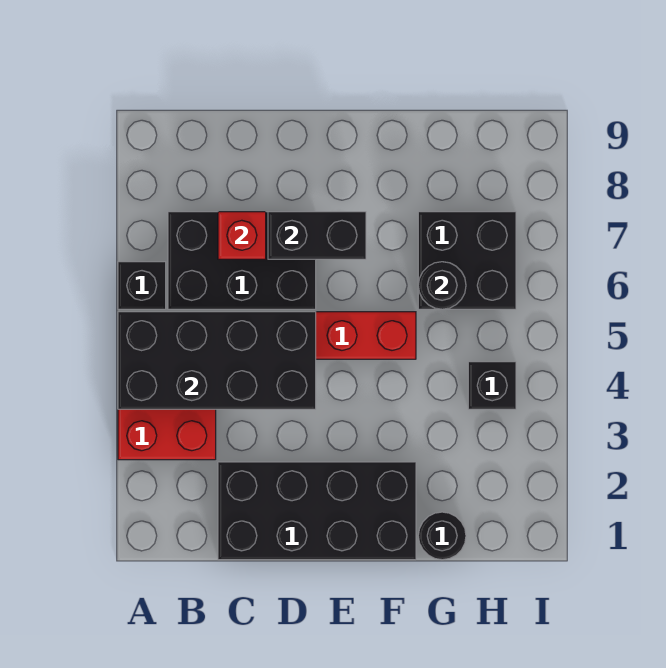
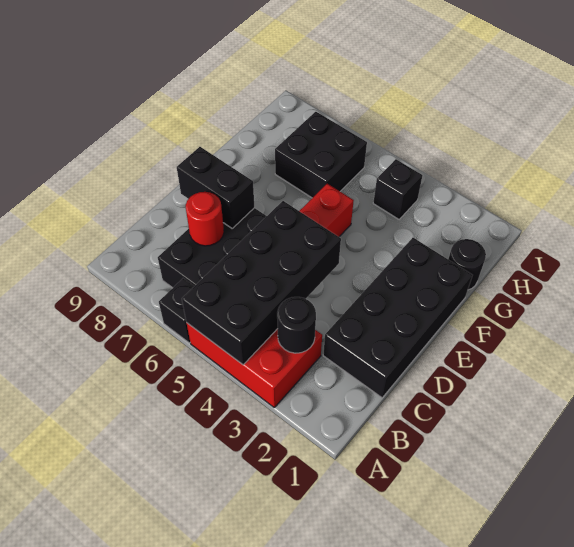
red 1x1 brick [218,212,266,259] -> red 1x1 round brick [186,192,224,246]
black 1x2 brick [268,212,366,259] -> black 1x2 brick turned to [177,147,254,228]
black 1x1 round brick [418,262,466,309] -> black 1x1 round brick moved to [277,297,316,353]

